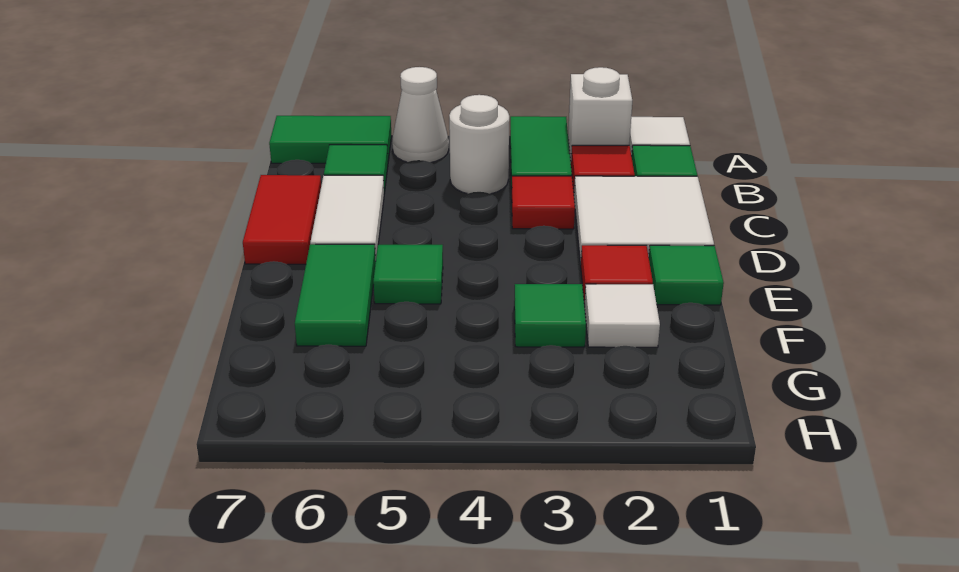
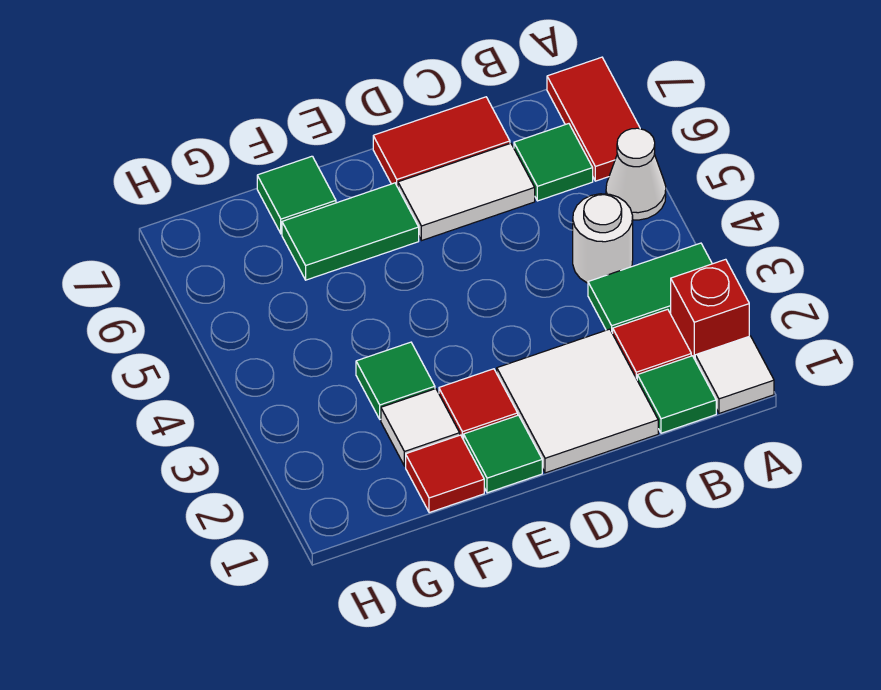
white 1x1 brick [568,67,632,161] -> red 1x1 brick [671,259,749,359]
green 1x2 tile [269,116,392,163] -> red 1x2 tile [547,57,640,181]
red 1x1 tile [512,176,575,229] -> red 1x1 tile moved to [406,435,484,513]
green 1x1 tile [373,245,443,304] -> green 1x1 tile moved to [257,156,336,234]

